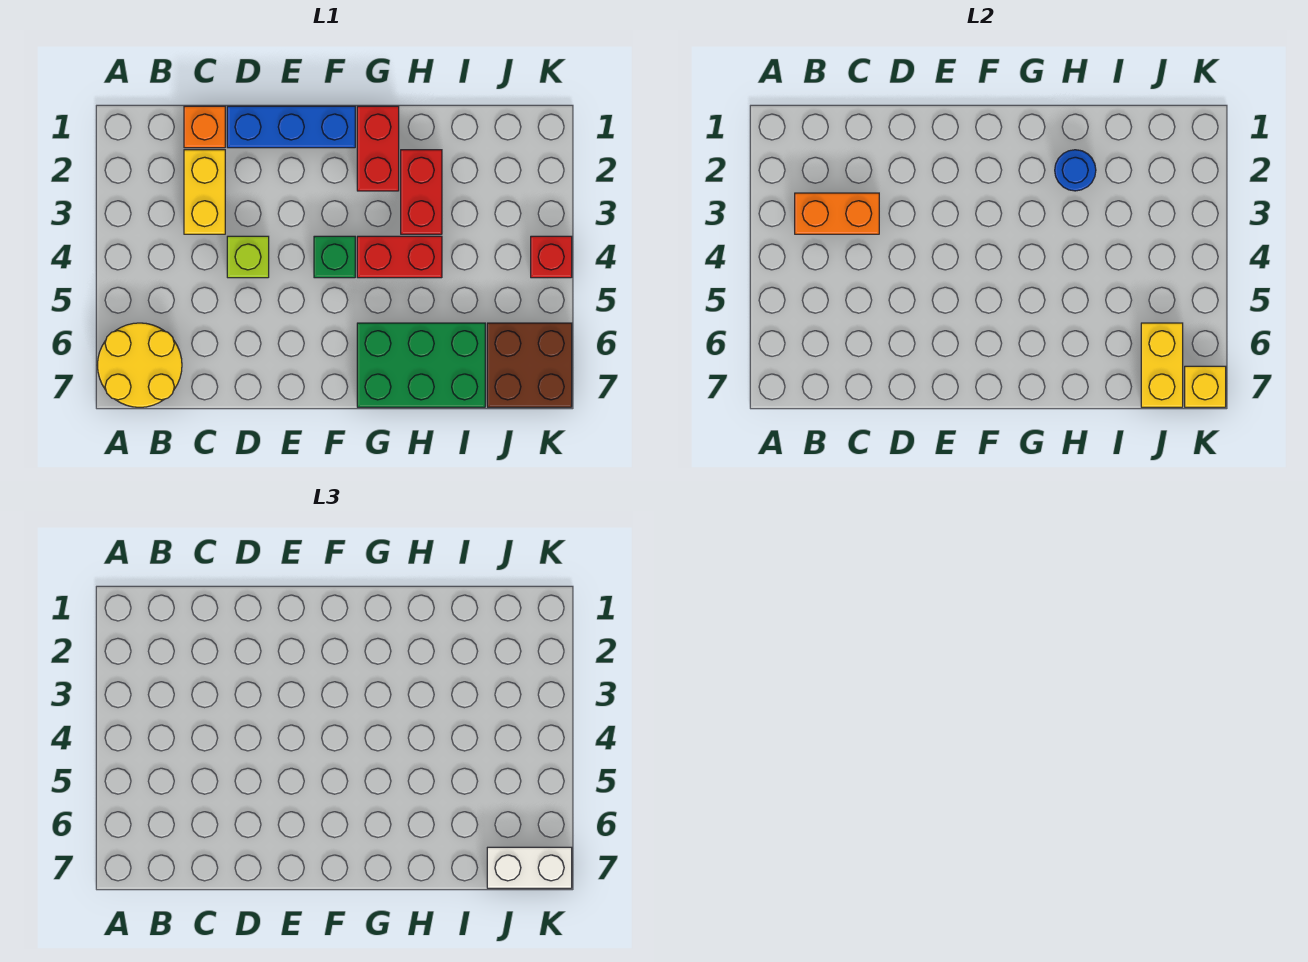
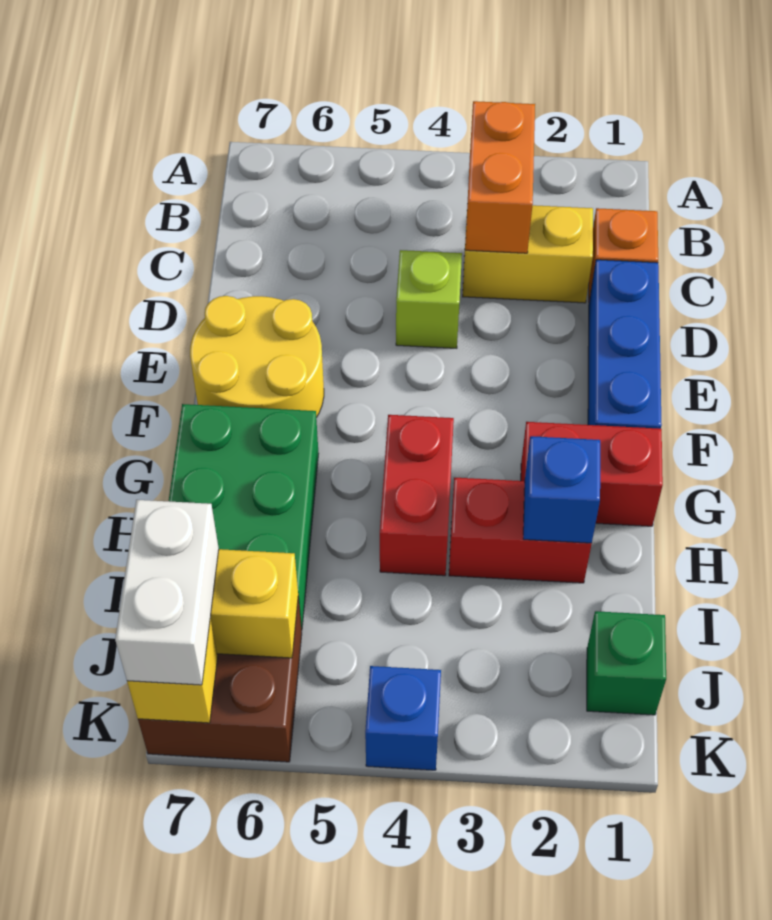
yellow 2x2 round brick [97,323,182,407] -> yellow 2x2 round brick moved to [190,296,324,417]
green 1x1 brick [314,236,355,278] -> green 1x1 brick moved to [587,611,666,715]
blue 1x1 round brick [1055,150,1096,191] -> blue 1x1 brick [523,436,600,543]
red 1x1 brick [531,236,572,278] -> blue 1x1 brick [365,666,441,770]

